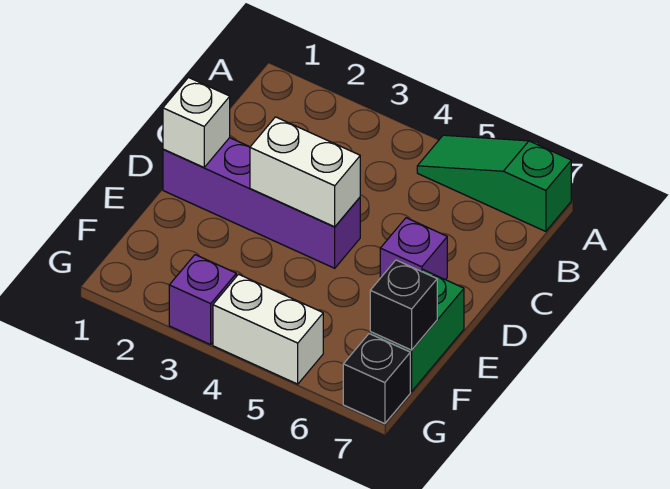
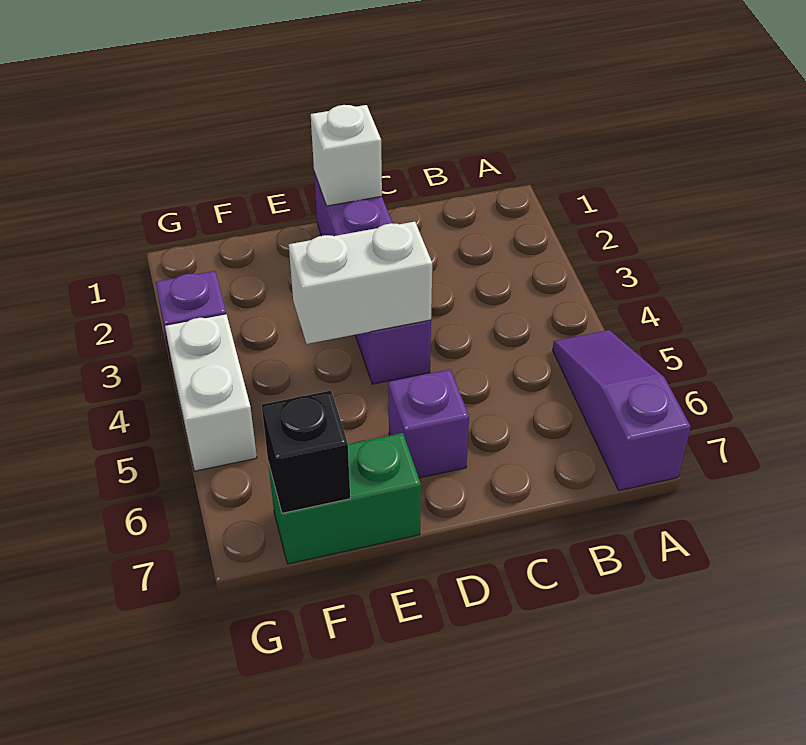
green 1x3 slope [417,135,571,232] -> purple 1x3 slope [553,330,691,491]
white 1x2 brick [250,117,360,227] -> white 1x2 brick turned to [289,222,432,344]
black 1x1 brick [343,334,410,424] -> none

